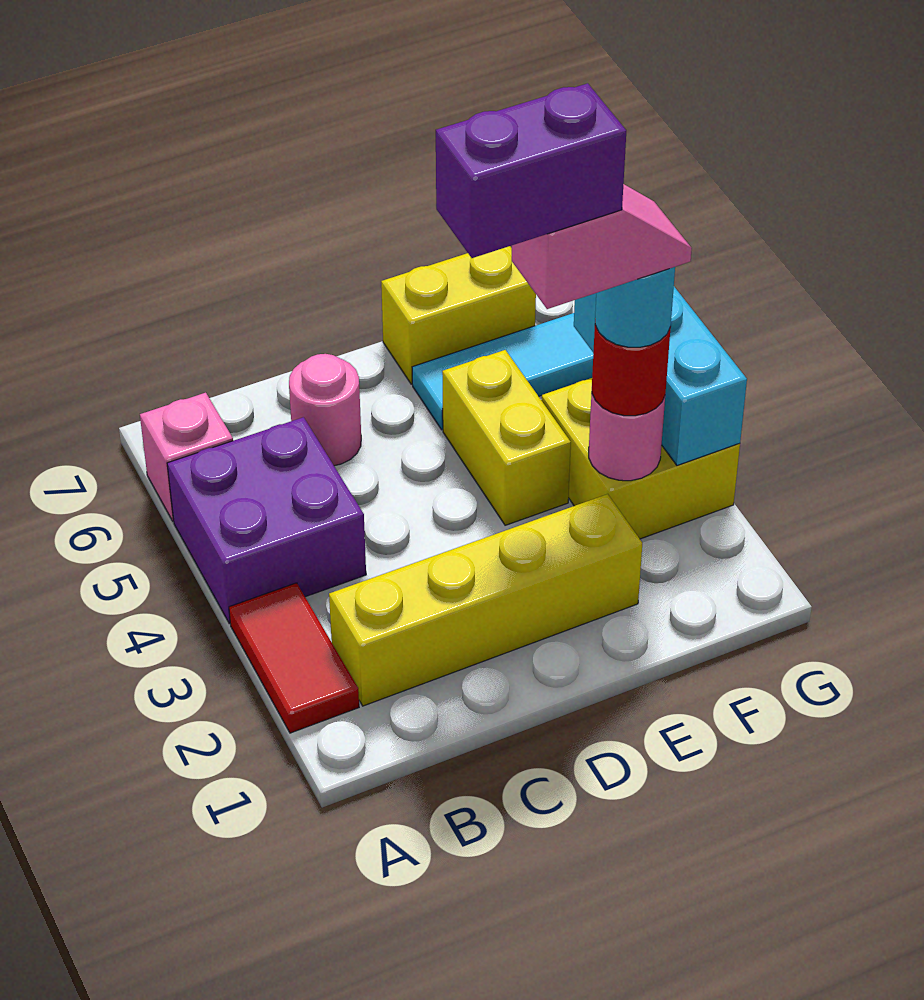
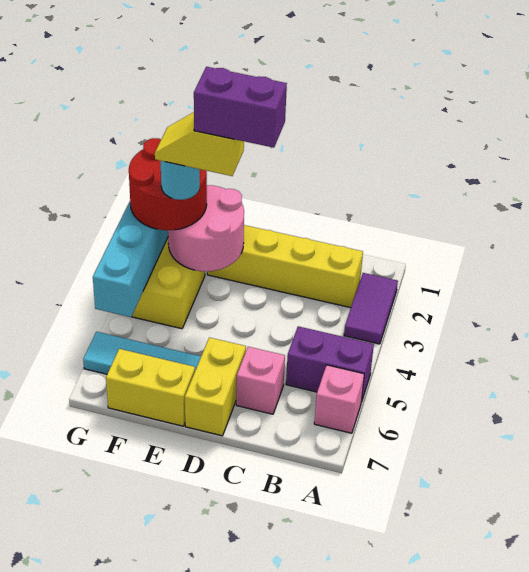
red 1x2 tile [229,583,359,733] -> purple 1x2 tile [344,273,398,344]
purple 2x2 brick [167,417,366,624] -> purple 1x2 brick [286,326,374,402]
pink 1x1 round brick [289,354,361,466] -> pink 1x1 brick [236,347,285,414]
pink 1x2 slope [512,184,692,309] -> yellow 1x2 slope [155,112,244,176]
yellow 1x2 brick [442,350,571,525] -> yellow 1x2 brick moved to [185,337,246,436]
pink 1x1 round brick [589,393,665,481] -> pink 2x2 round brick [168,185,244,271]
red 1x1 round brick [592,325,671,416] -> red 2x2 round brick [129,138,207,230]

